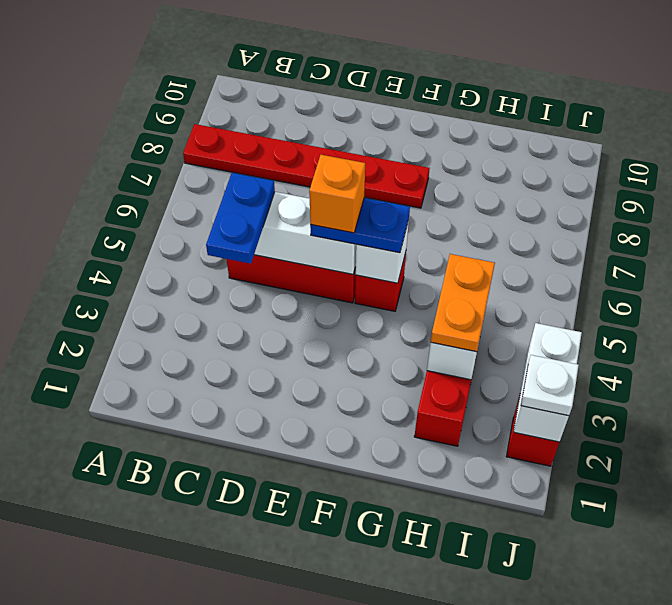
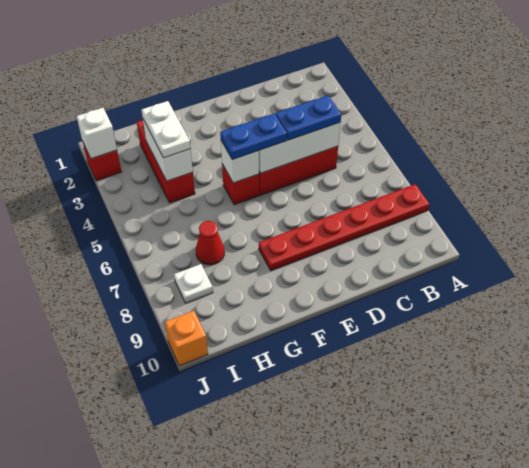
blue 1x2 plate [206,173,275,264] -> blue 1x2 plate turned to [276,95,341,140]
orange 1x1 brick [309,155,365,233] -> orange 1x1 brick moved to [165,311,208,366]
orange 1x2 plate [431,254,495,352] -> white 1x2 plate [141,101,191,158]
none -> red 1x1 cone [196,221,225,265]
white 1x2 brick [513,323,582,442] -> white 1x1 brick [76,108,117,159]
white 1x1 plate [521,355,579,416] -> white 1x1 plate moved to [174,264,213,303]

